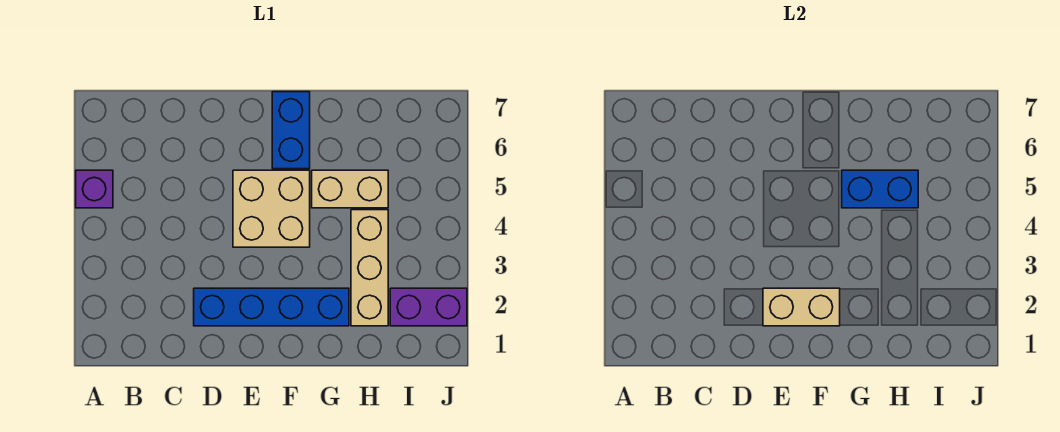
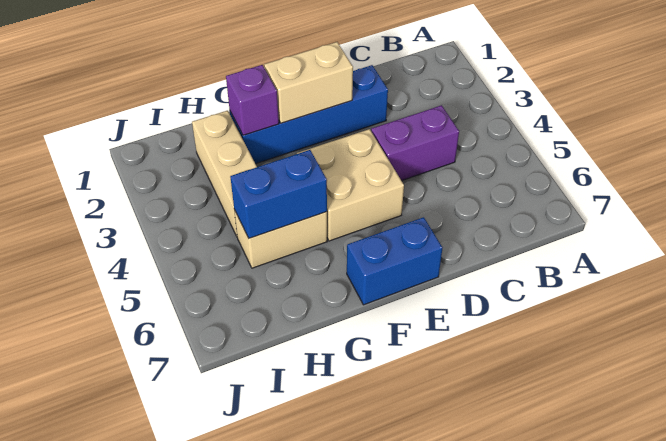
purple 1x1 brick [76,170,113,208] -> purple 1x1 brick moved to [226,65,279,135]
blue 1x2 brick [272,92,310,169] -> blue 1x2 brick turned to [347,217,442,305]
purple 1x2 brick [390,288,467,326] -> purple 1x2 brick moved to [371,105,459,181]

